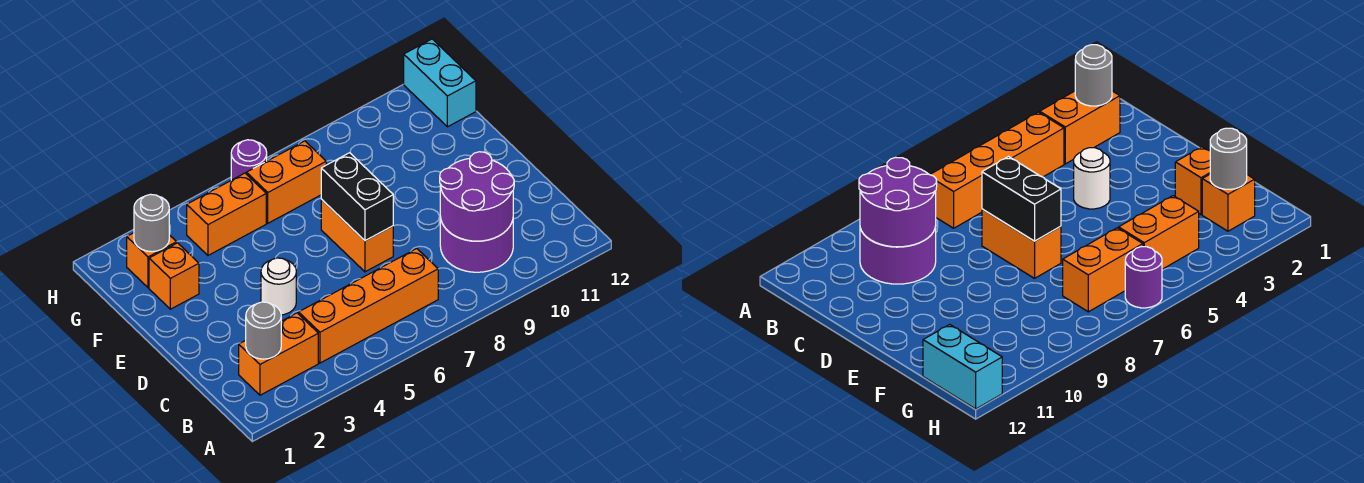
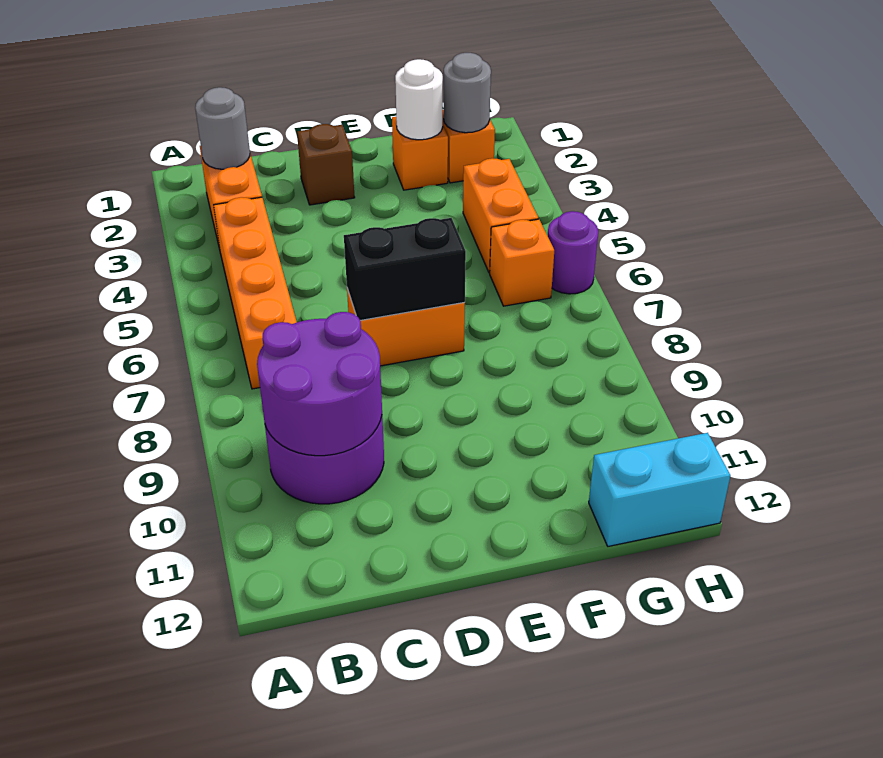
none -> brown 1x1 brick [297,124,355,205]
white 1x1 round brick [261,258,296,315] -> white 1x1 round brick moved to [395,59,443,140]
orange 1x2 brick [246,141,326,223] -> orange 1x1 brick [490,219,554,306]

